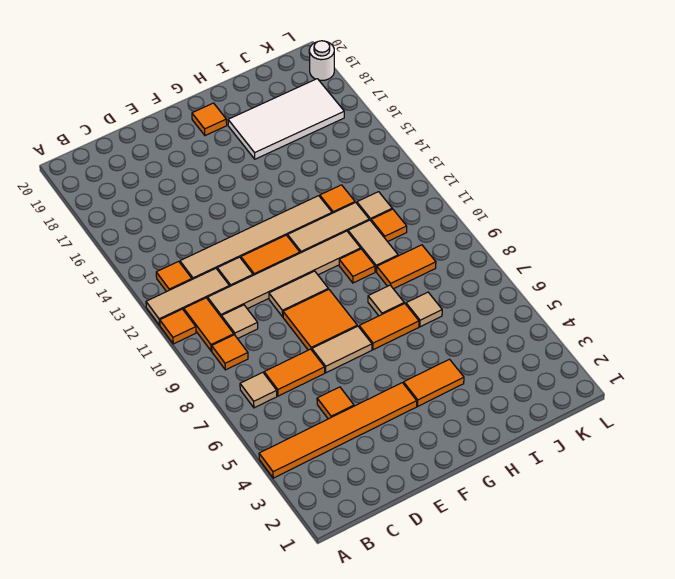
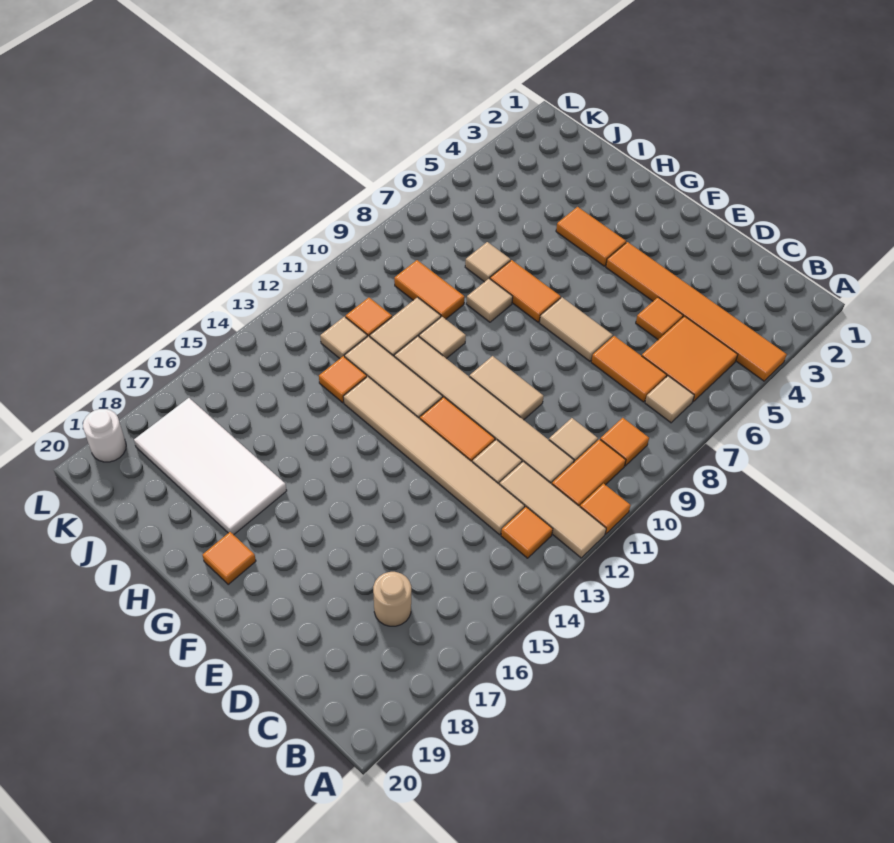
none -> tan 1x1 round brick [373,572,411,626]
orange 2x2 tile [283,289,357,350] -> orange 2x2 tile moved to [642,316,738,402]
orange 1x1 tile [339,249,375,283] -> tan 1x1 tile [419,317,466,359]

